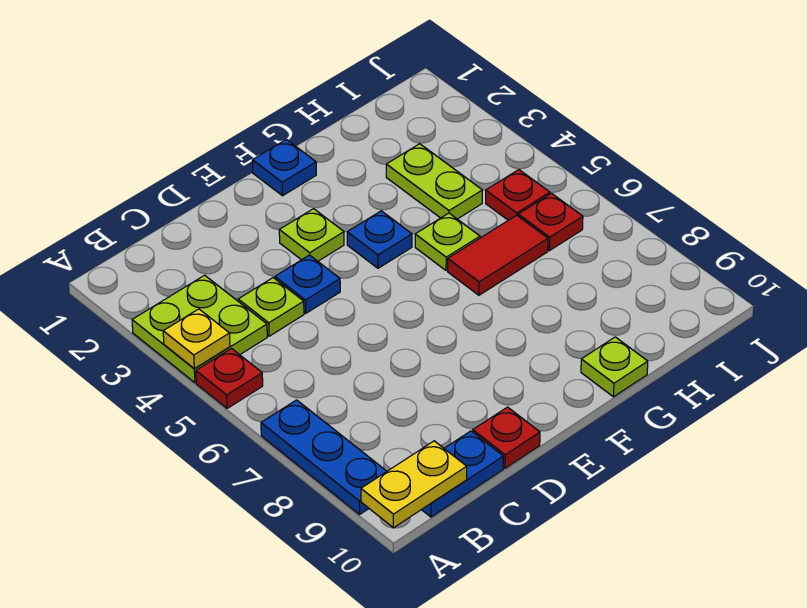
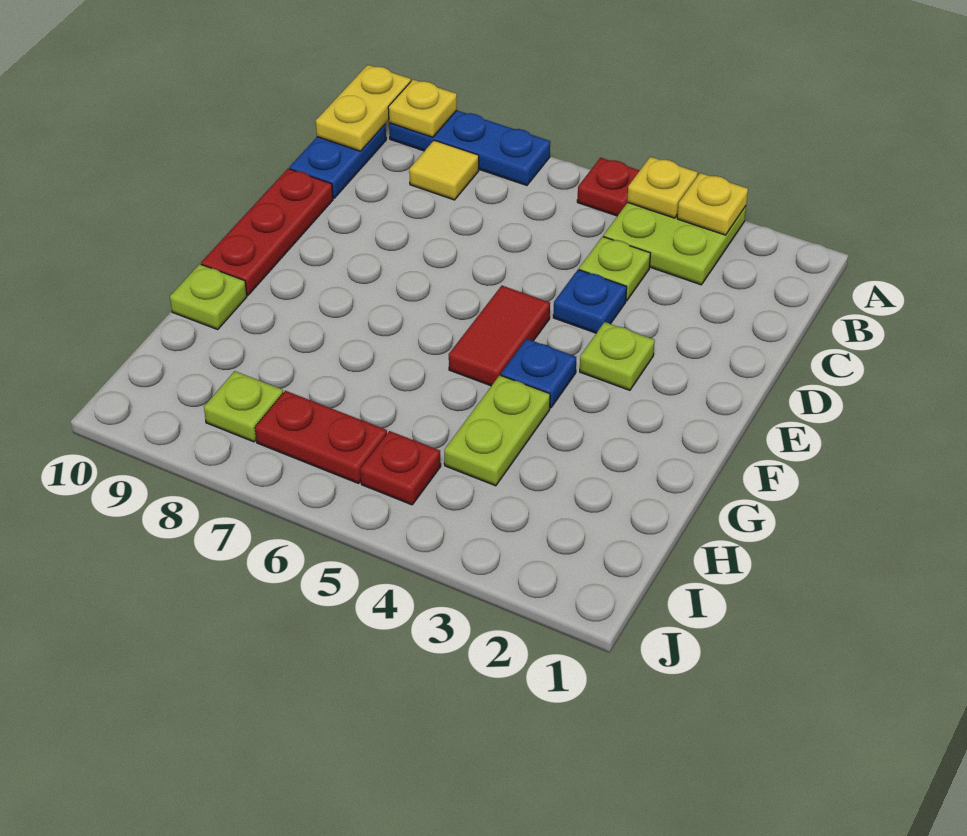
none -> yellow 1x1 plate [677,173,748,235]
none -> yellow 1x1 plate [388,79,457,137]
none -> yellow 1x1 tile [409,140,479,200]
red 1x1 plate [473,407,540,468] -> red 1x3 plate [201,169,333,295]
blue 1x1 plate [252,139,316,196] -> none
lime 1x1 plate [415,213,480,271] -> lime 1x1 plate moved to [204,371,283,442]
red 1x2 tile [448,215,548,295] -> red 1x2 tile moved to [449,286,550,386]
lime 1x2 plate [386,144,482,219] -> lime 1x2 plate turned to [444,375,550,486]
red 1x1 plate [518,194,583,251] -> red 1x2 plate [255,391,387,483]

